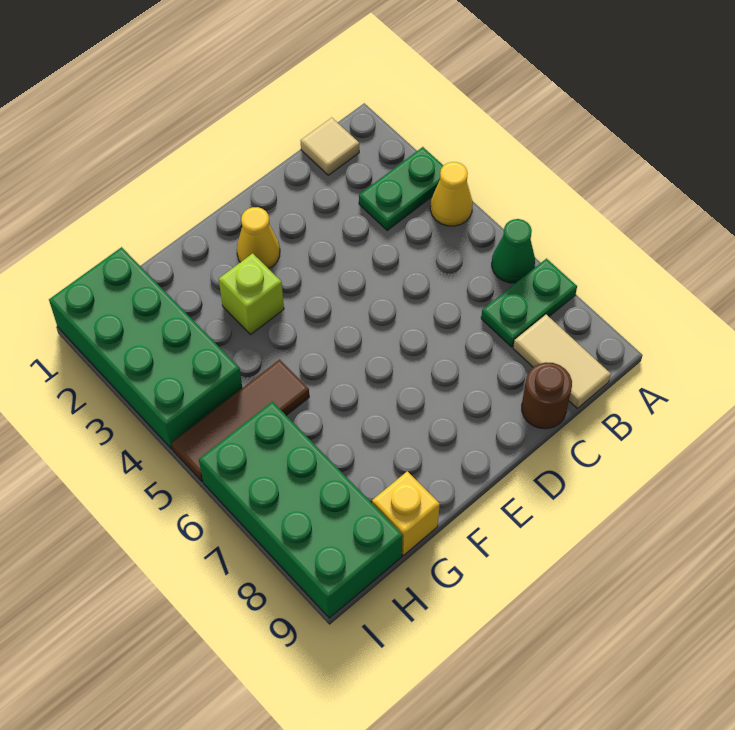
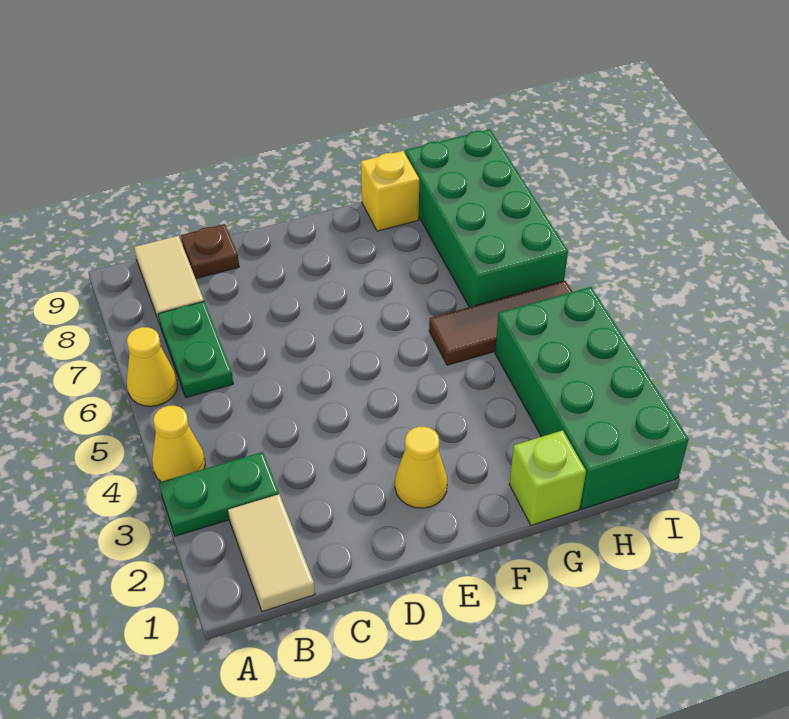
green 1x1 cone [492,219,535,283] -> yellow 1x1 cone [127,327,178,406]
green 1x2 plate [481,259,577,347] -> green 1x2 plate turned to [158,302,233,397]
tan 1x1 tile [301,118,359,175] -> tan 1x2 tile [228,494,315,612]
brown 1x1 round brick [522,362,572,429] -> brown 1x1 plate [181,224,239,279]
lime 1x1 brick [219,253,284,334] -> lime 1x1 brick moved to [509,430,586,525]

